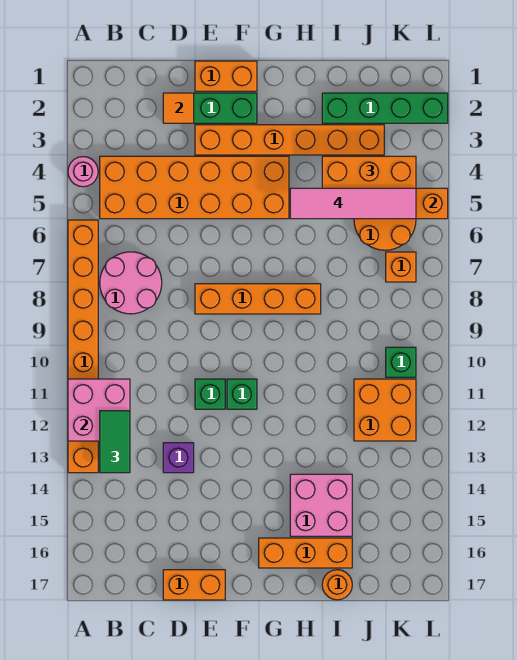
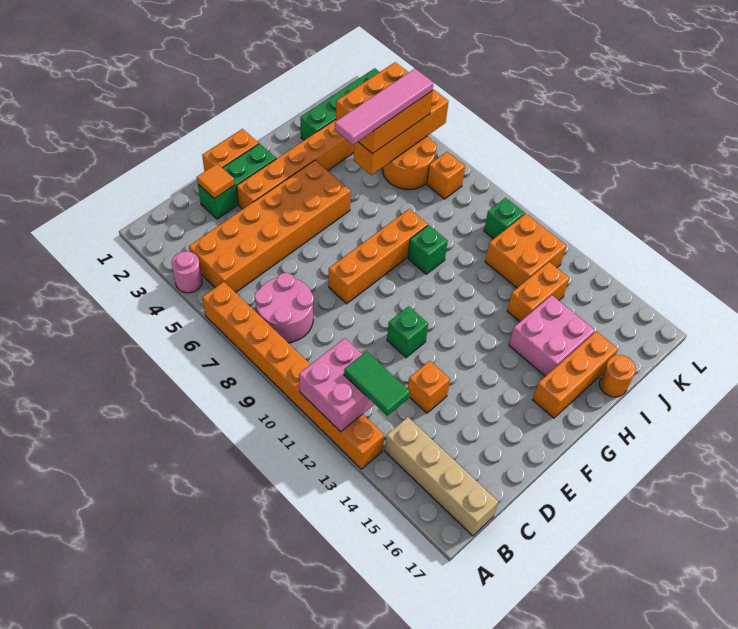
none -> tan 1x4 brick [385,417,498,536]
purple 1x1 brick [163,443,194,473] -> orange 1x1 brick [408,361,450,413]
orange 1x2 brick [163,570,225,600] -> orange 1x2 brick moved to [507,262,569,322]
green 1x1 brick [227,379,257,409] -> green 1x1 brick moved to [408,225,448,274]

